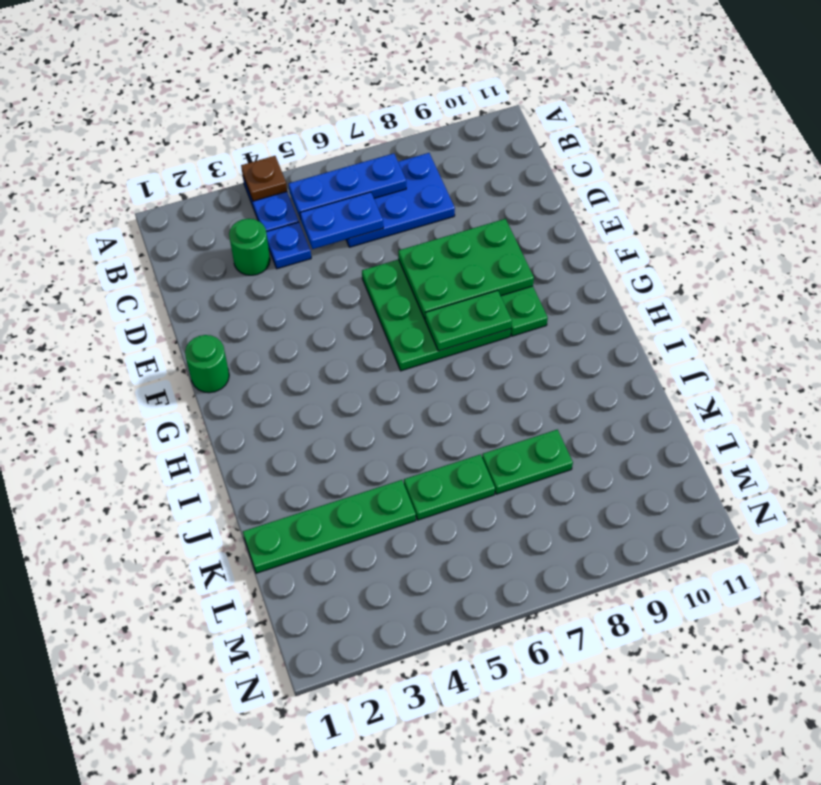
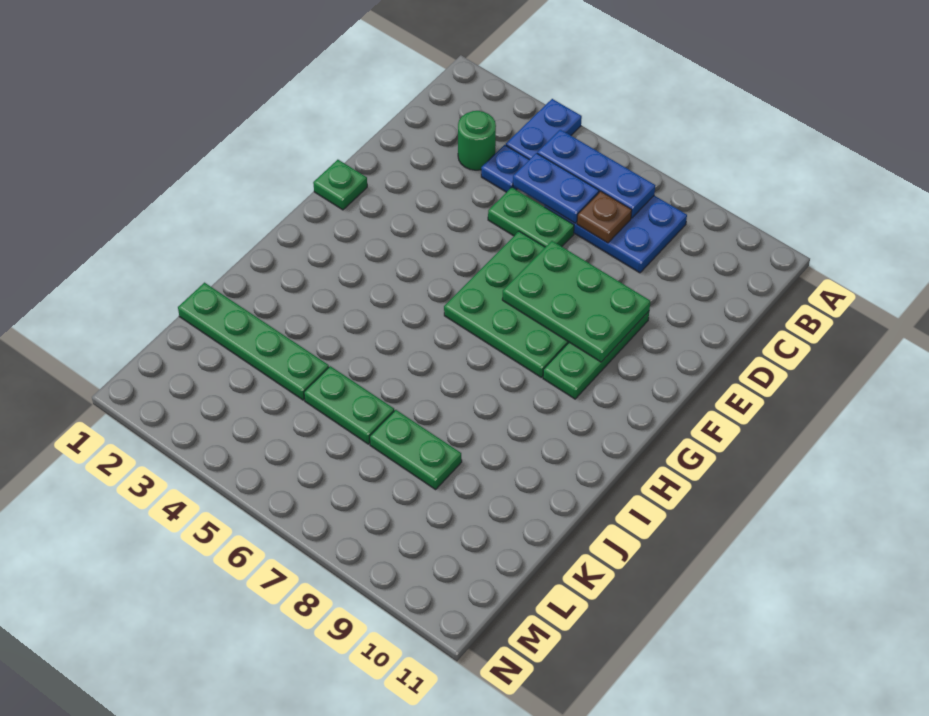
brown 1x1 plate [241,156,287,201] -> brown 1x1 plate moved to [577,191,632,243]
green 1x1 round brick [185,335,229,393] -> green 1x1 plate [313,160,367,210]
green 1x2 plate [425,290,512,351] -> green 1x2 plate moved to [488,187,574,247]

